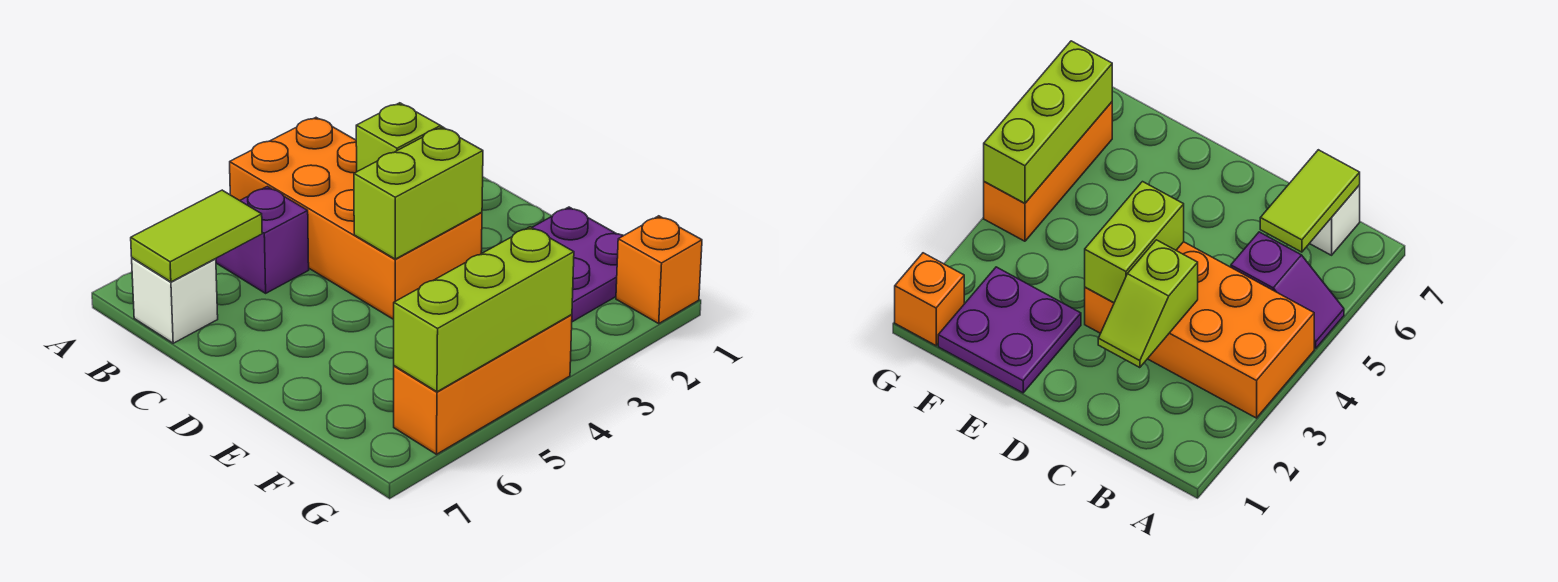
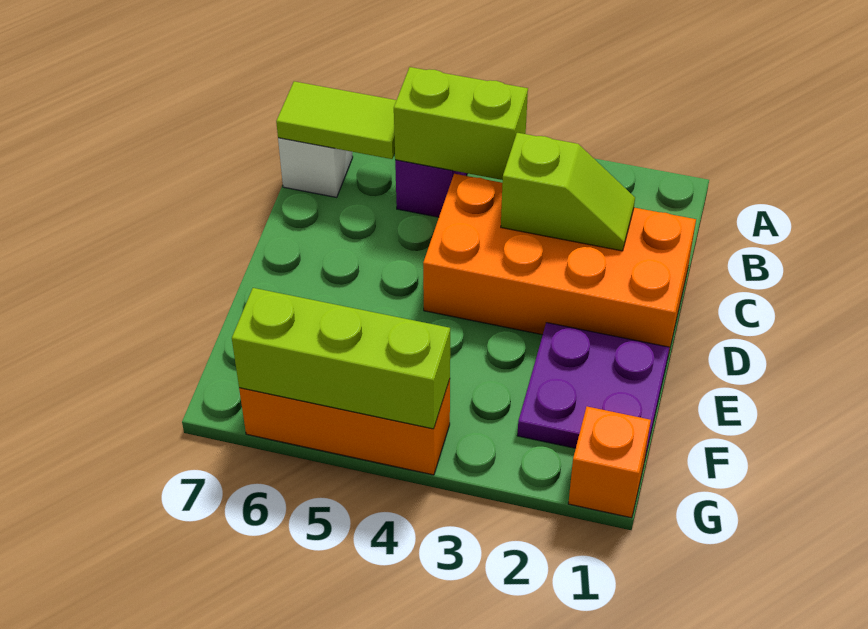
orange 2x4 brick [230,118,482,319] -> orange 2x4 brick turned to [423,174,696,355]
lime 1x2 brick [354,127,483,259] -> lime 1x2 brick moved to [394,67,528,180]

